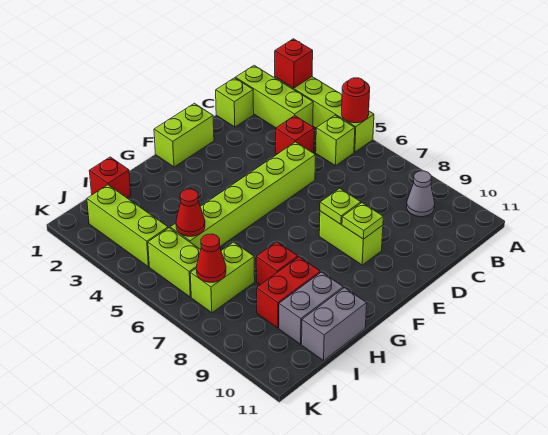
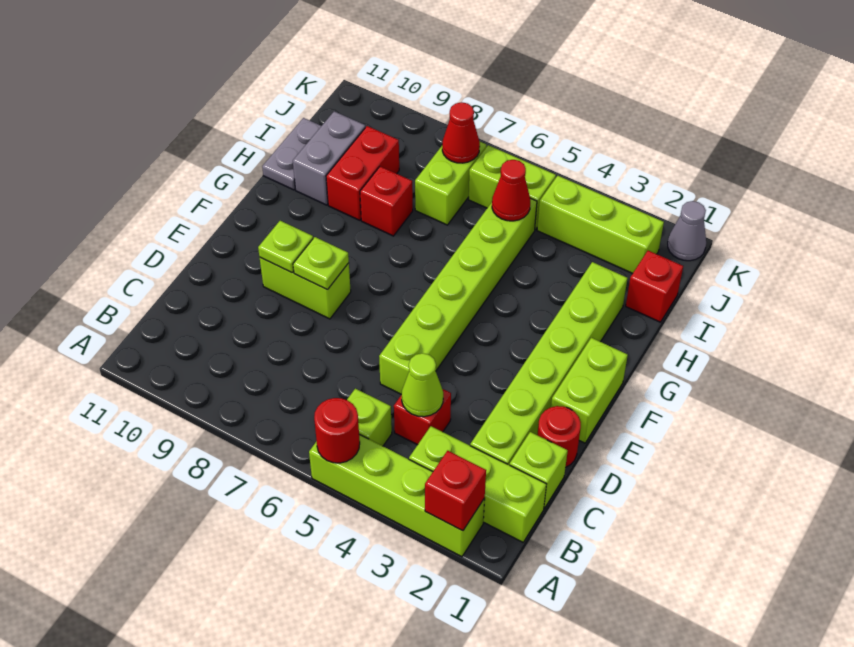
grey 1x1 cone [407,171,435,217] -> grey 1x1 cone moved to [668,201,706,261]
none -> lime 1x6 brick [470,262,628,465]
none -> lime 1x1 cone [402,353,443,417]
none -> red 1x1 round brick [537,406,581,468]
grey 1x2 brick [302,288,367,361] -> grey 1x2 plate [262,118,321,190]

